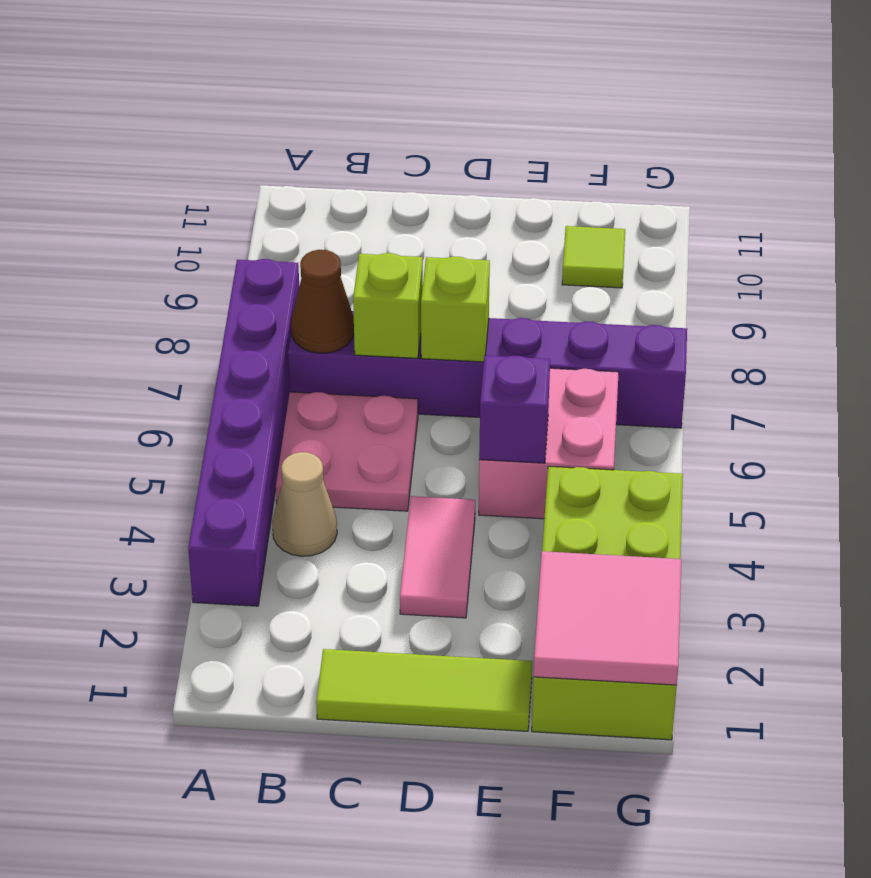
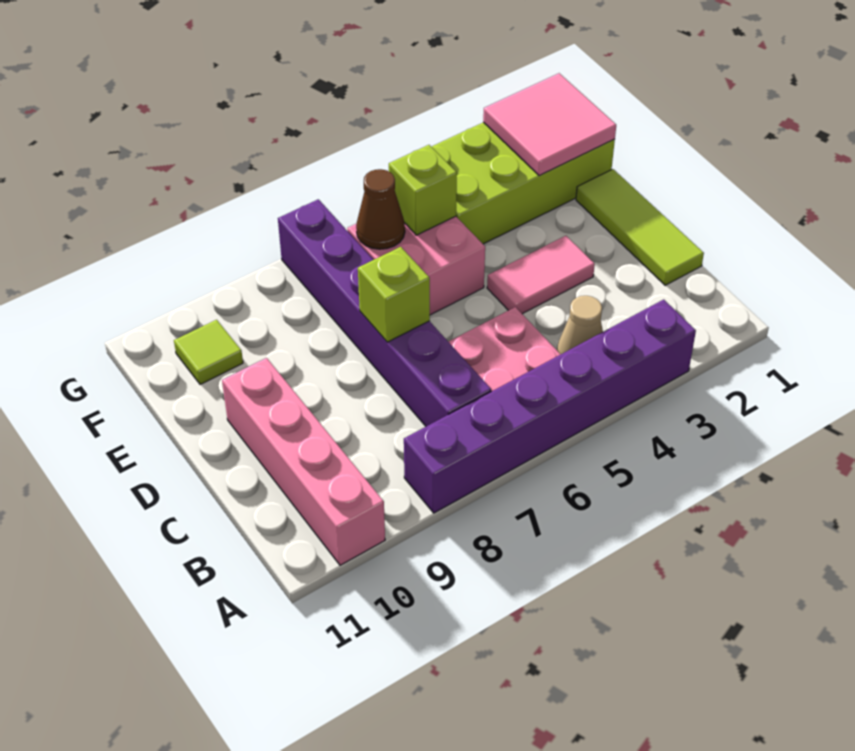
none -> pink 1x4 brick [222,358,385,565]
brown 1x1 cone [291,250,354,353] -> brown 1x1 cone moved to [356,169,405,249]
lime 1x1 brick [353,253,423,358] -> lime 1x1 brick moved to [389,145,457,235]
purple 1x1 brick [479,356,550,463] -> none

